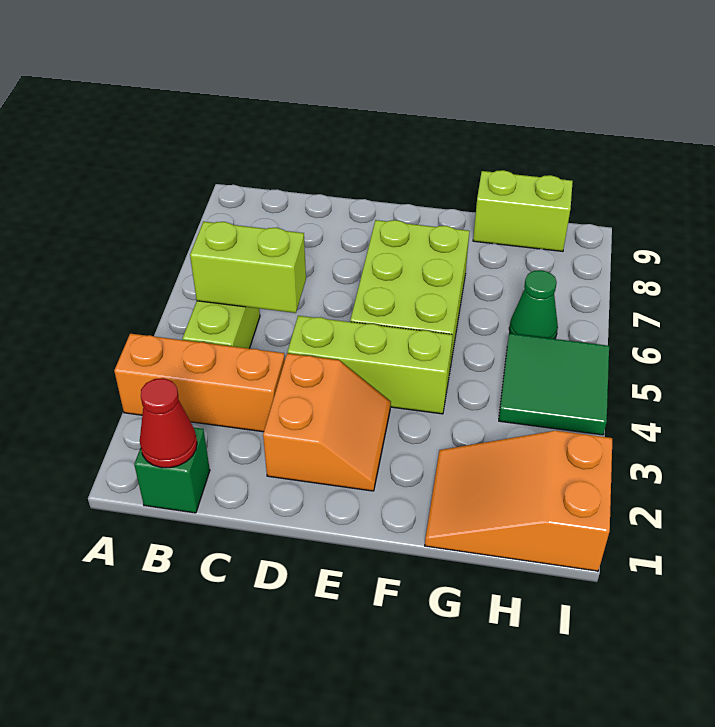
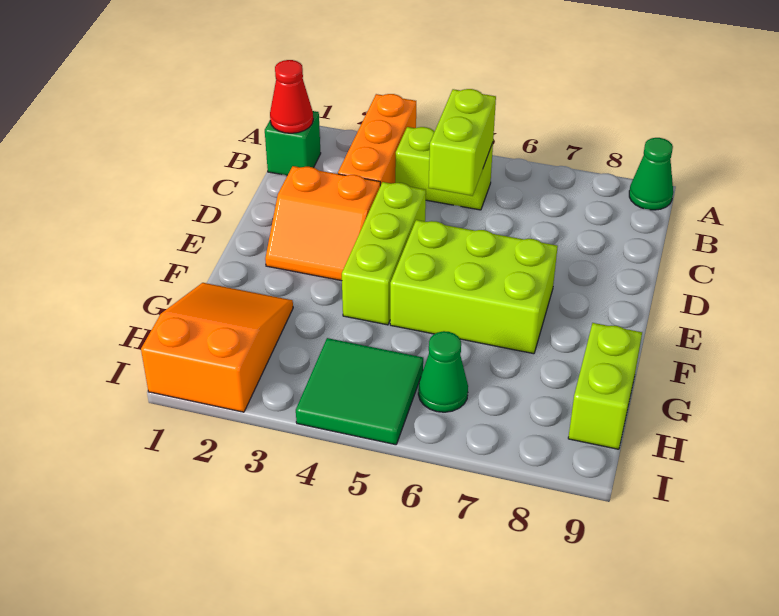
none -> green 1x1 cone [629,138,673,210]

